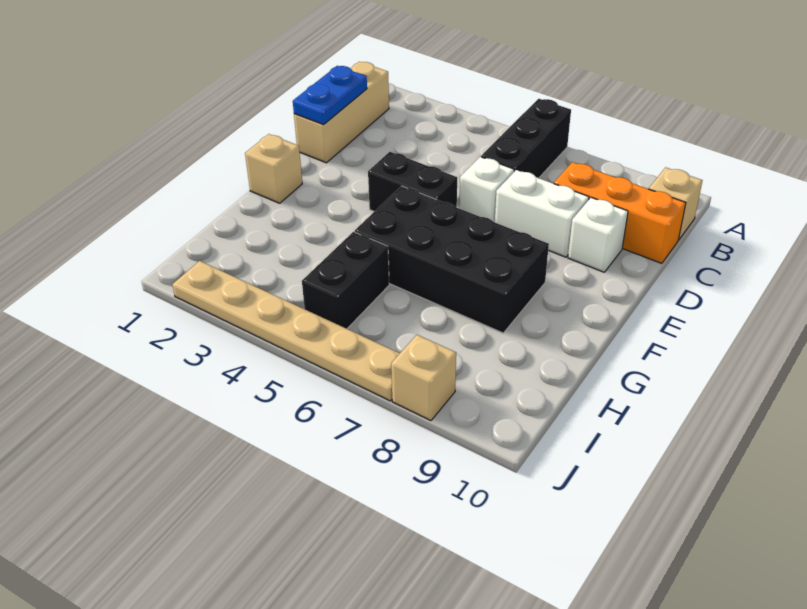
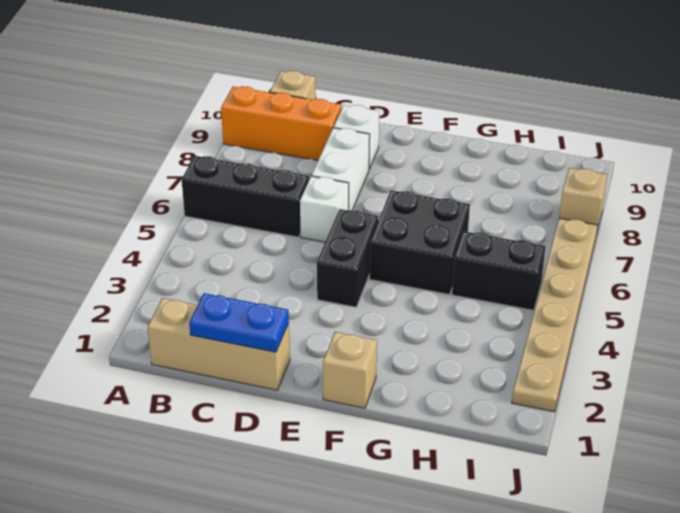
orange 1x3 brick [554,162,686,263] -> orange 1x3 brick turned to [221,86,342,160]
black 2x4 brick [354,186,549,333] -> black 2x2 brick [369,190,470,295]

